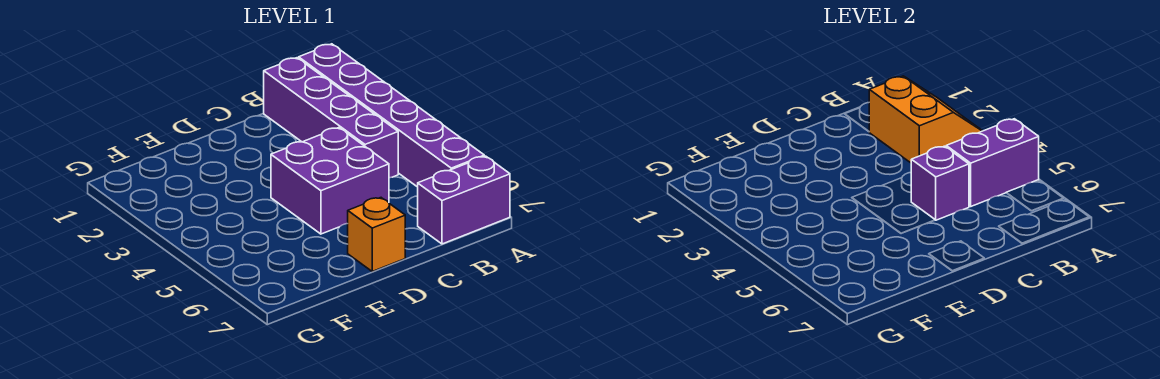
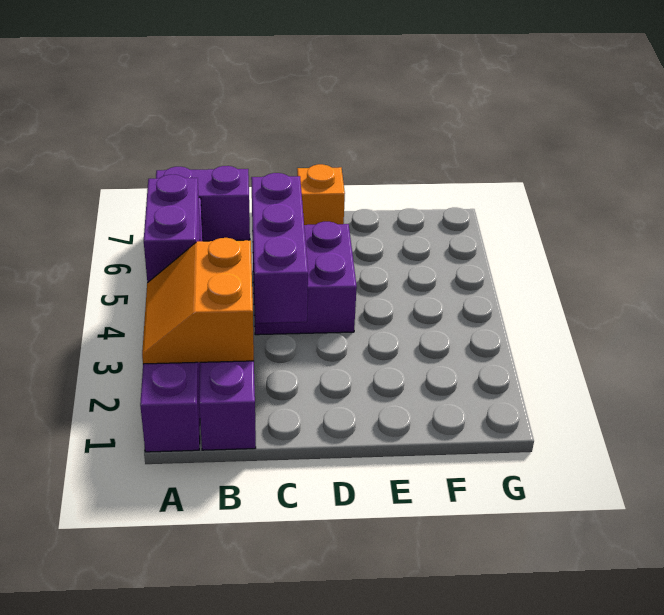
purple 1x2 brick [946,119,1039,206] -> purple 1x2 brick turned to [144,175,200,283]
purple 1x1 brick [911,146,969,220] -> purple 1x3 brick [251,173,308,323]

